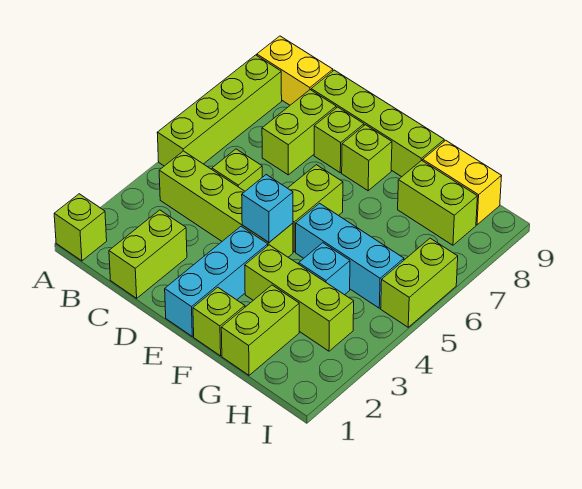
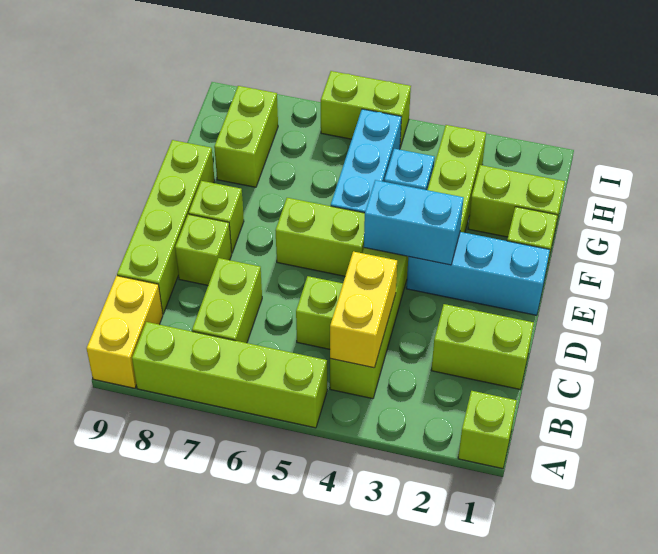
lime 1x2 brick [262,90,336,175] -> lime 1x2 brick turned to [192,258,262,343]
cyan 1x1 brick [242,175,293,242] -> cyan 1x2 brick [364,180,464,265]
yellow 1x2 brick [423,140,501,225] -> yellow 1x2 brick moved to [330,251,397,368]

